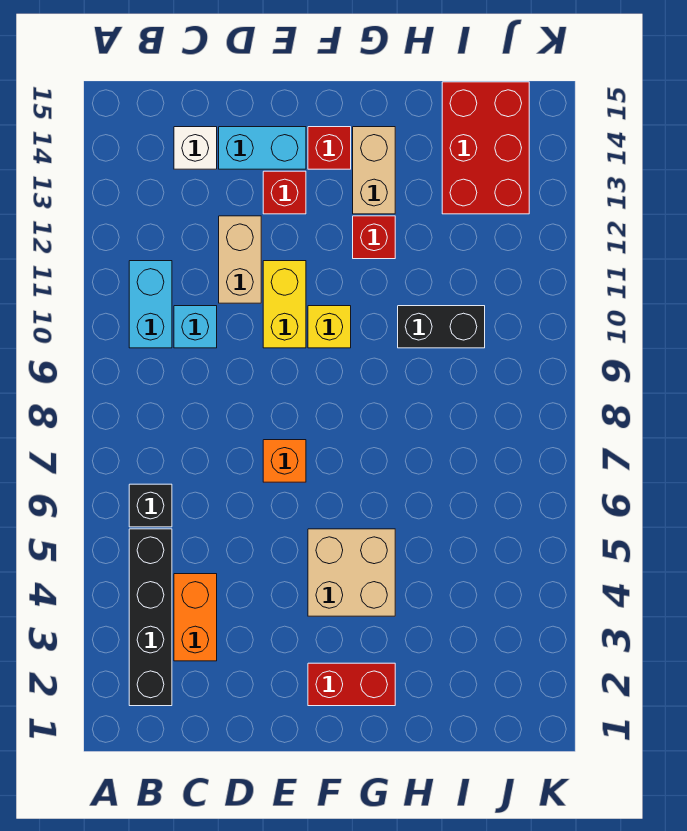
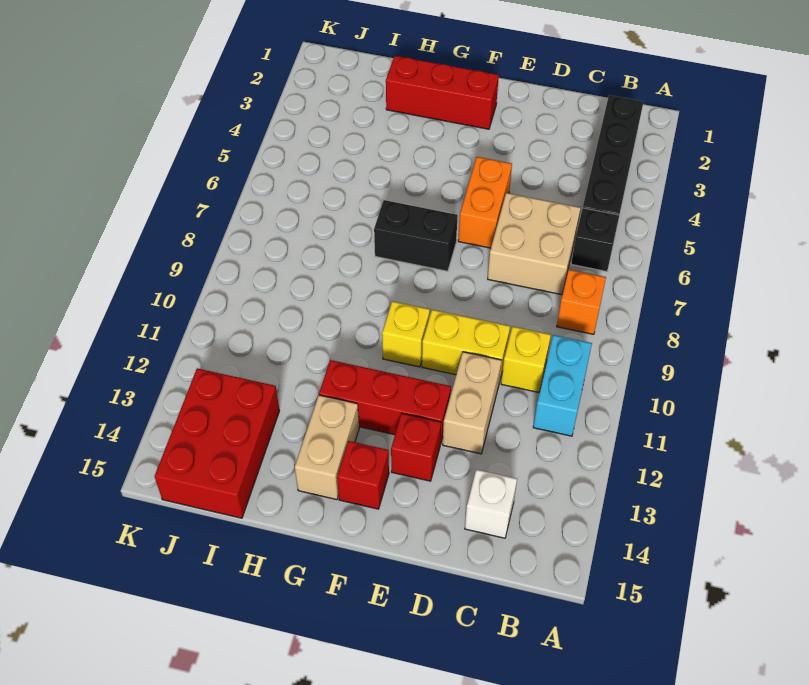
orange 1x2 brick [174,574,217,661] -> orange 1x2 brick moved to [458,157,512,248]
cyan 1x1 brick [174,306,217,348] -> yellow 1x1 brick [501,327,551,393]
cyan 1x2 brick [219,127,306,169] -> none
orange 1x1 brick [263,440,306,482] -> orange 1x1 brick moved to [557,270,606,334]
yellow 1x2 brick [263,261,306,348] -> yellow 1x2 brick turned to [422,310,510,383]
red 1x2 brick [308,663,395,706] -> red 1x3 brick [386,56,499,129]
tan 2x2 brick [308,529,395,616] -> tan 2x2 brick moved to [488,193,580,295]
red 1x1 brick [353,216,395,259] -> red 1x3 brick [319,360,451,445]
black 1x2 brick [398,306,485,348] -> black 1x2 brick moved to [374,200,458,271]

